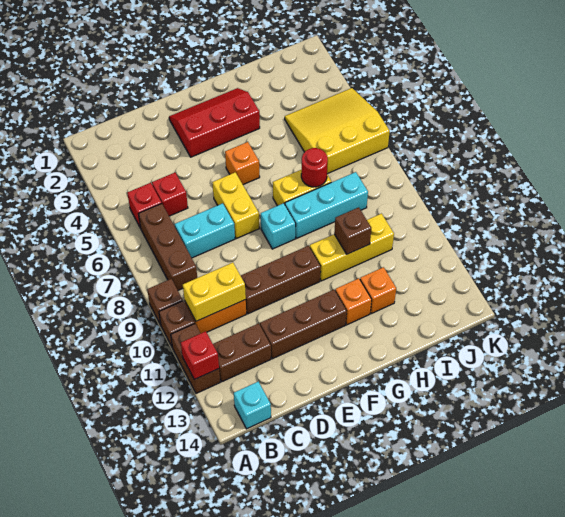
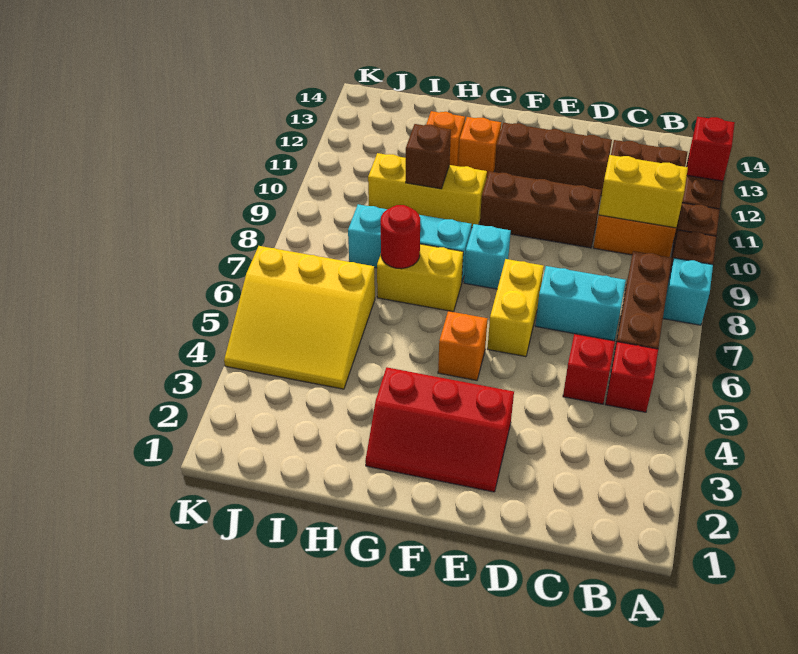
cyan 1x1 brick [234,381,271,429] -> cyan 1x1 brick moved to [663,258,713,325]

